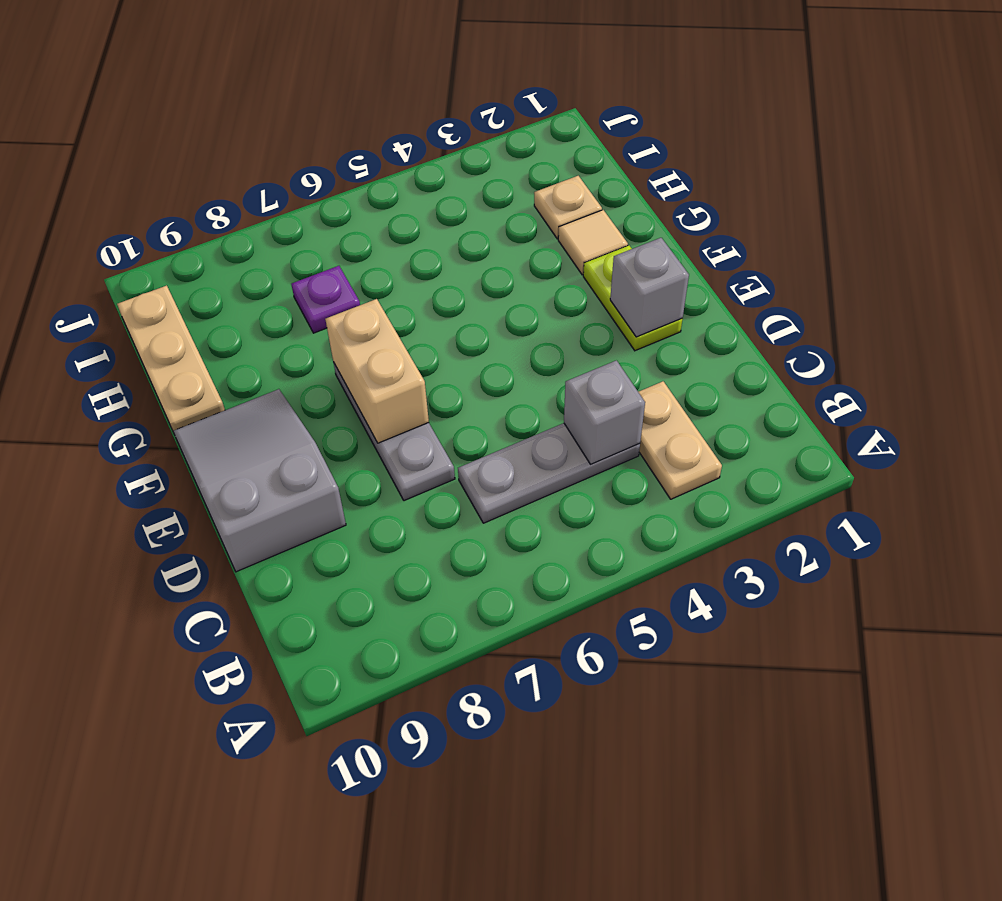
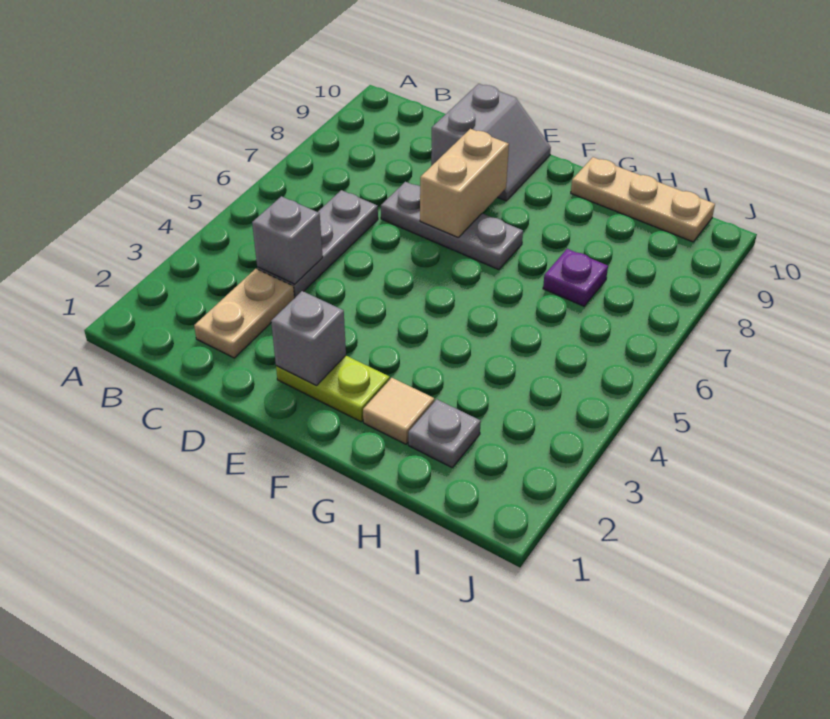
tan 1x2 plate [639,381,722,499] -> tan 1x2 plate turned to [194,269,294,358]
grey 2x3 slope [173,389,346,572] -> grey 2x2 slope [431,84,551,201]
tan 1x2 brick [325,299,429,443] -> tan 1x2 brick turned to [420,129,509,238]
tan 1x1 plate [534,176,602,239] -> grey 1x1 plate [408,399,481,467]

